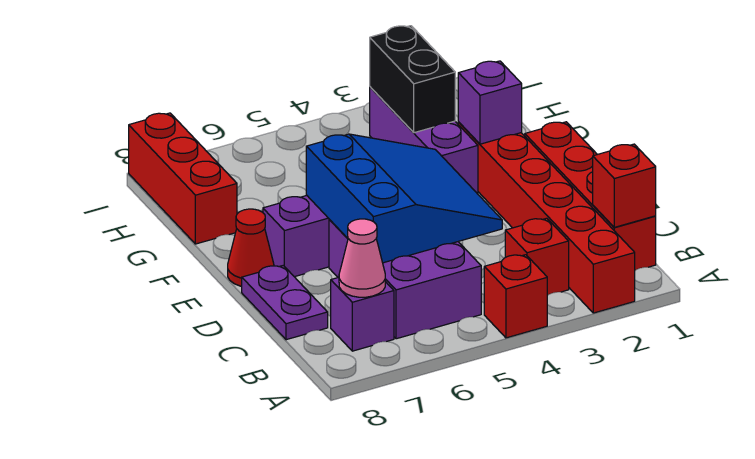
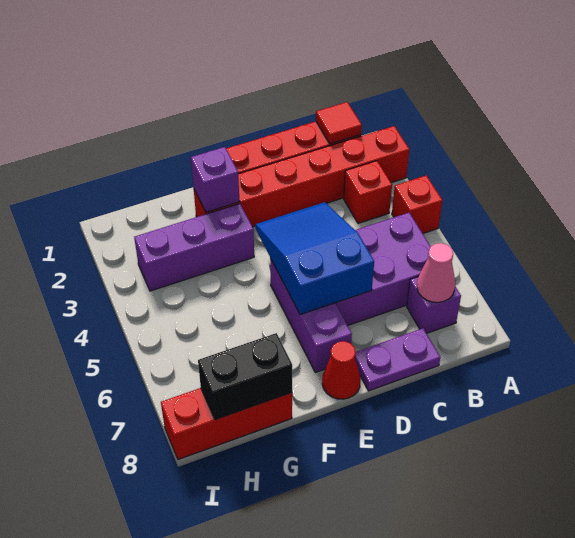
red 1x1 brick [593,144,656,227] -> red 1x1 tile [316,102,362,144]
blue 3x3 slope [306,134,502,263] -> blue 2x3 slope [256,202,374,315]
black 1x2 brick [370,26,455,133] -> black 1x2 brick moved to [198,333,292,420]

